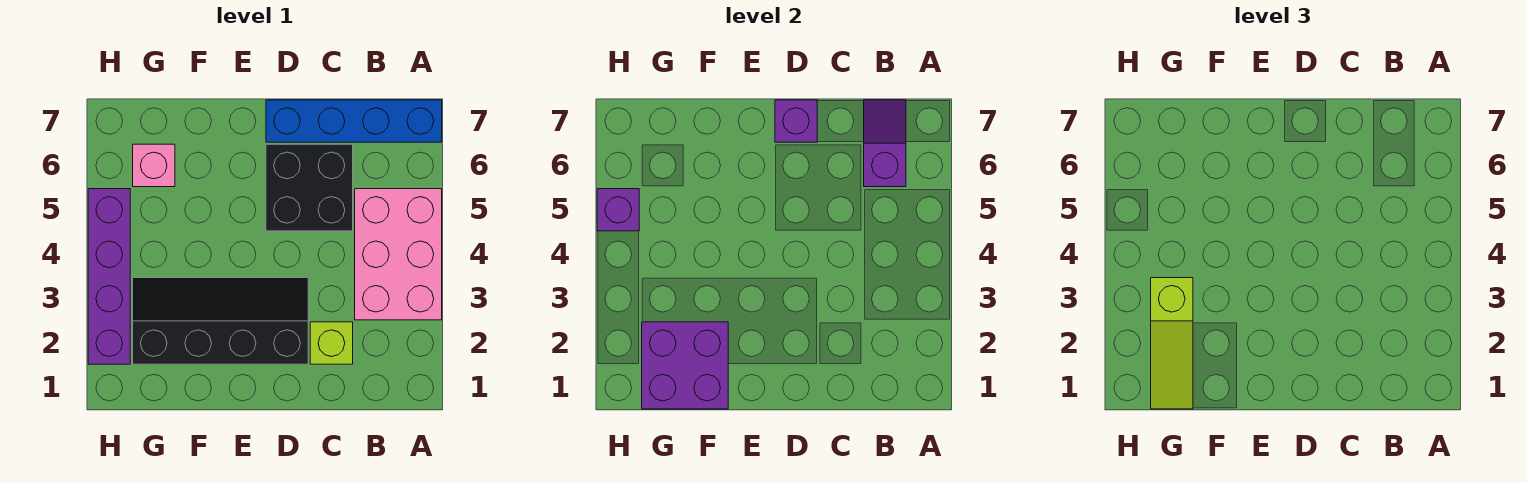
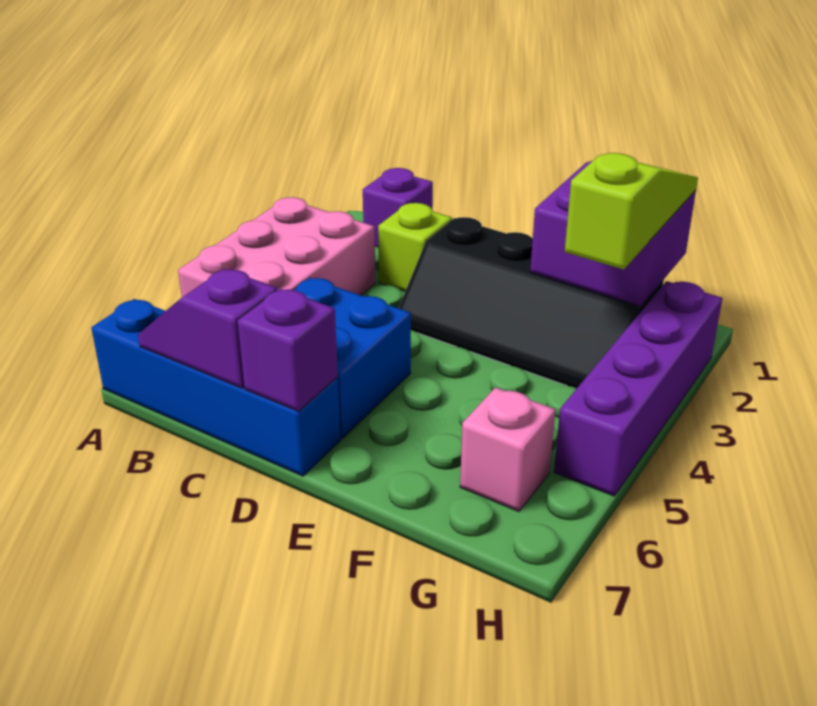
purple 1x2 slope [864,100,906,187] -> purple 1x2 slope turned to [138,269,277,388]
black 2x2 brick [266,144,353,231] -> blue 2x2 brick [294,278,411,438]
purple 1x1 brick [597,189,639,231] -> purple 1x1 brick moved to [363,168,433,248]

